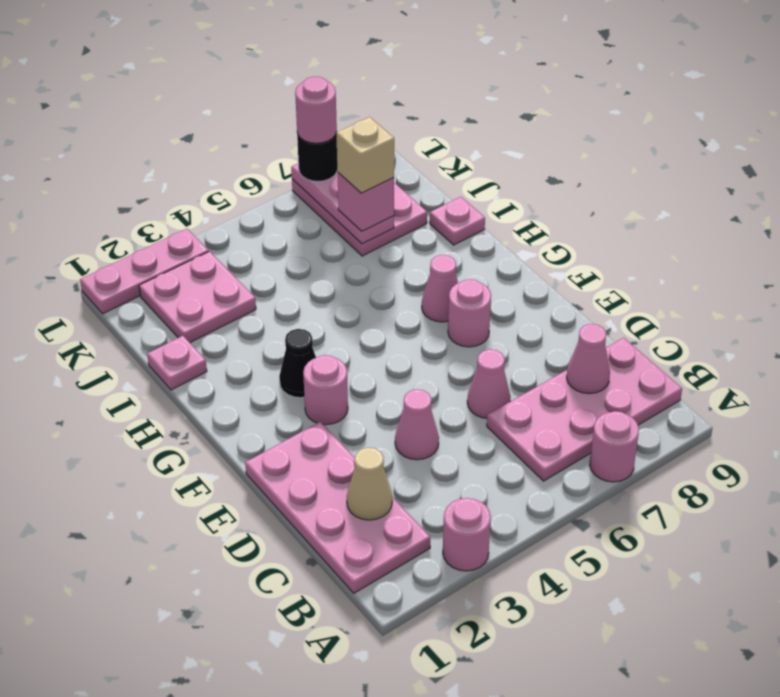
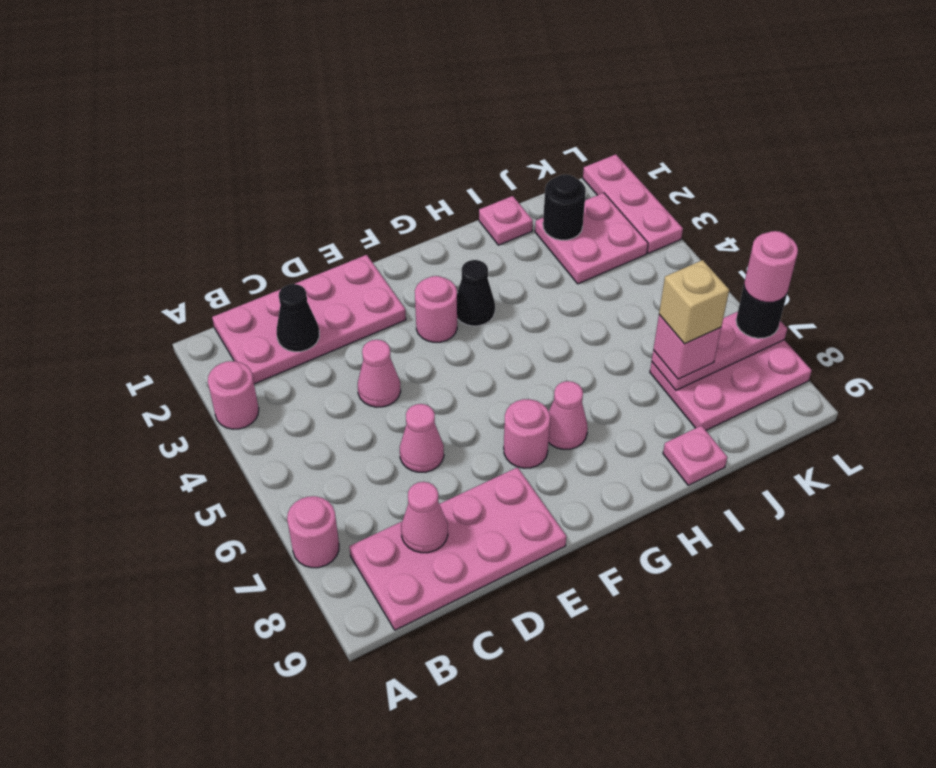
pink 2x4 plate [487,338,682,481] -> pink 2x4 plate turned to [349,467,567,630]
tan 1x1 cone [347,448,392,520] -> black 1x1 cone [276,284,319,352]
none -> black 1x1 round brick [543,175,586,240]

